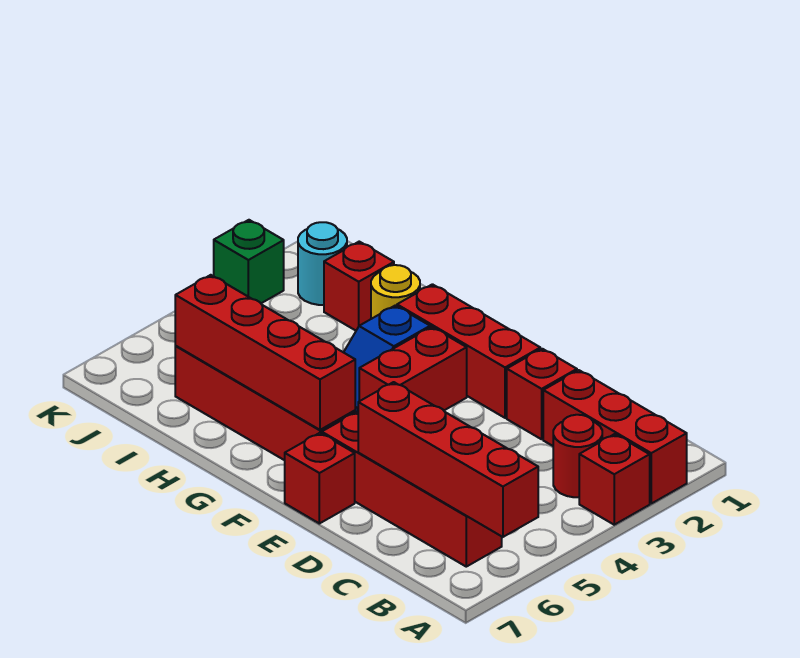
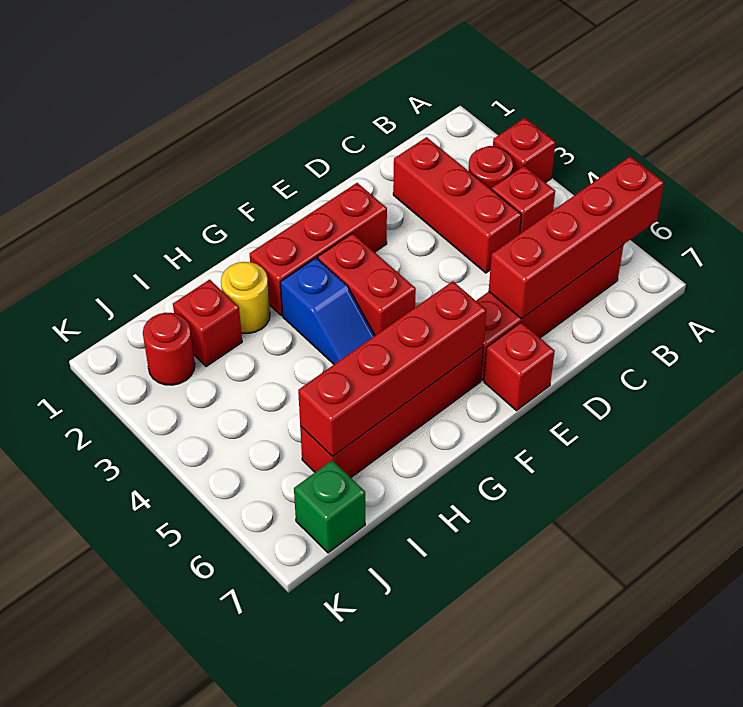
red 1x3 brick [543,370,687,504] -> red 1x3 brick turned to [393,137,521,273]
red 1x1 brick [507,349,577,439] -> red 1x1 brick moved to [492,166,555,233]
cyan 1x1 round brick [298,222,347,305] -> red 1x1 round brick [143,313,195,385]
green 1x1 brick [214,220,284,303] -> green 1x1 brick moved to [294,460,365,553]

